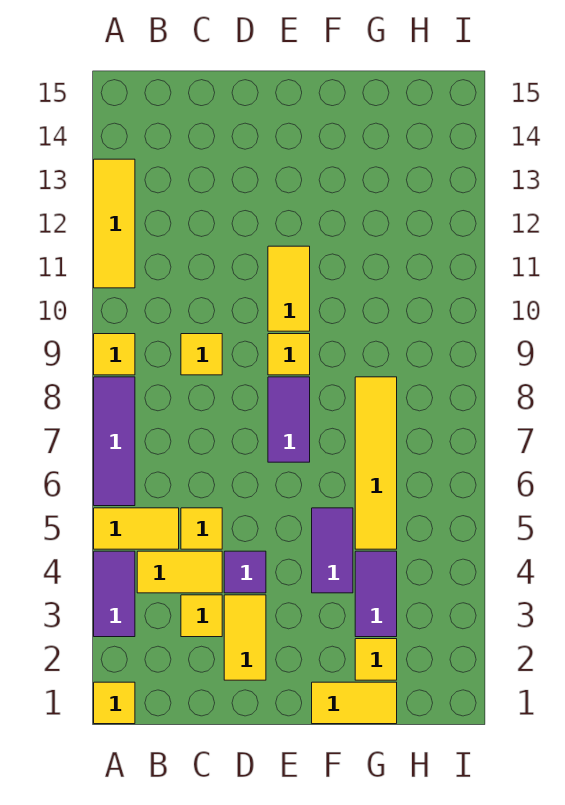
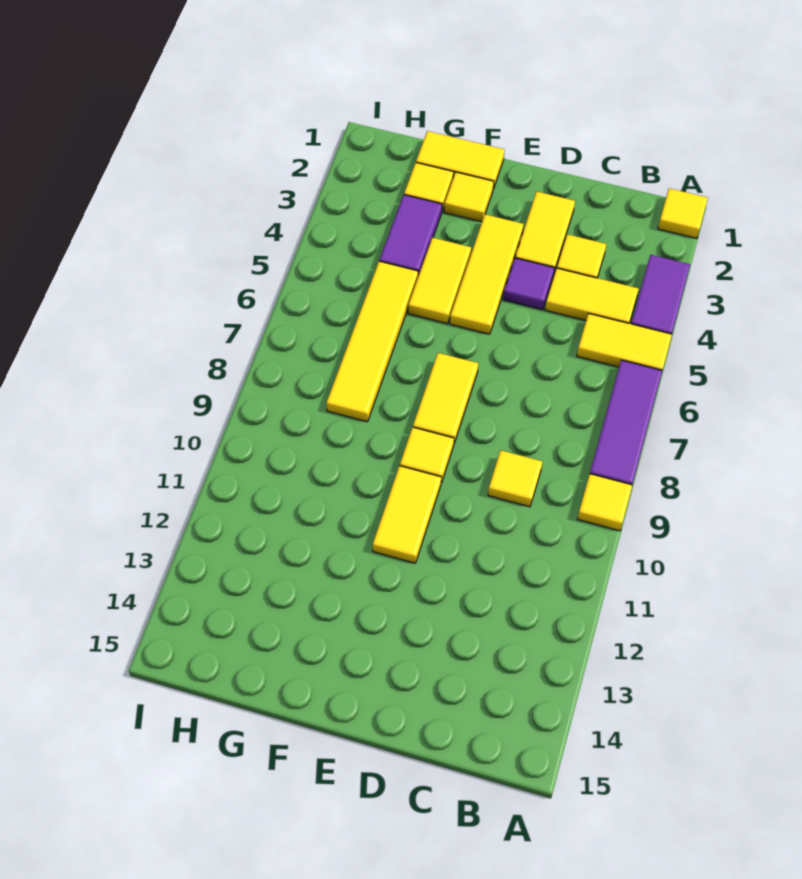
yellow 1x3 tile [94,159,135,288] -> yellow 1x3 tile moved to [450,215,524,334]
yellow 1x1 tile [181,508,222,549] -> yellow 1x1 tile moved to [444,172,494,222]
purple 1x2 tile [268,377,310,462] -> yellow 1x2 tile [413,353,478,443]
purple 1x2 tile [312,508,353,593] -> yellow 1x2 tile [408,238,471,324]

